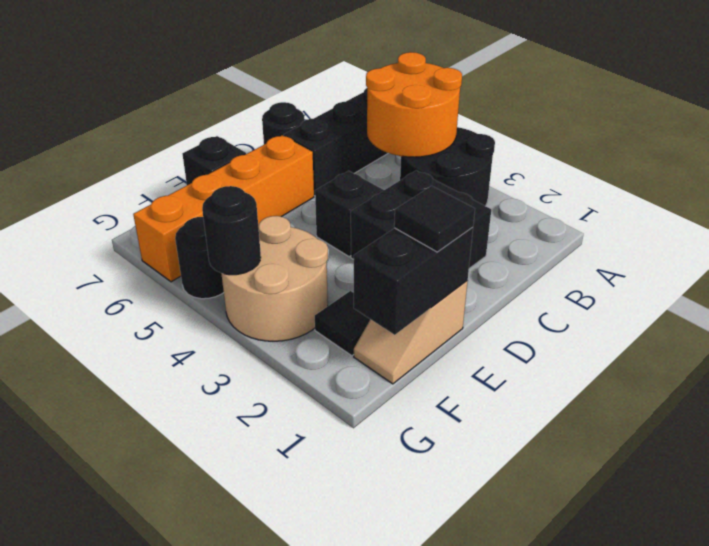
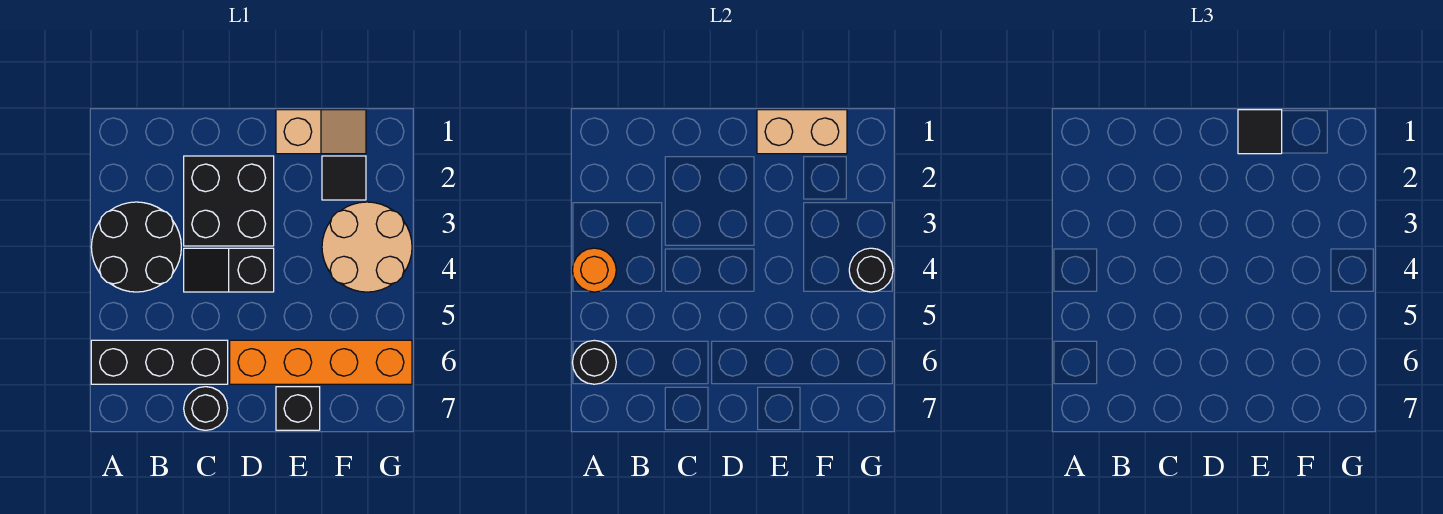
orange 2x2 round brick [366,52,462,157] -> orange 1x1 round brick [572,248,616,292]
black 1x2 brick [354,227,473,335] -> tan 1x2 brick [757,110,847,154]
black 1x1 round brick [175,217,224,299] -> black 1x1 round brick moved to [572,340,616,384]

